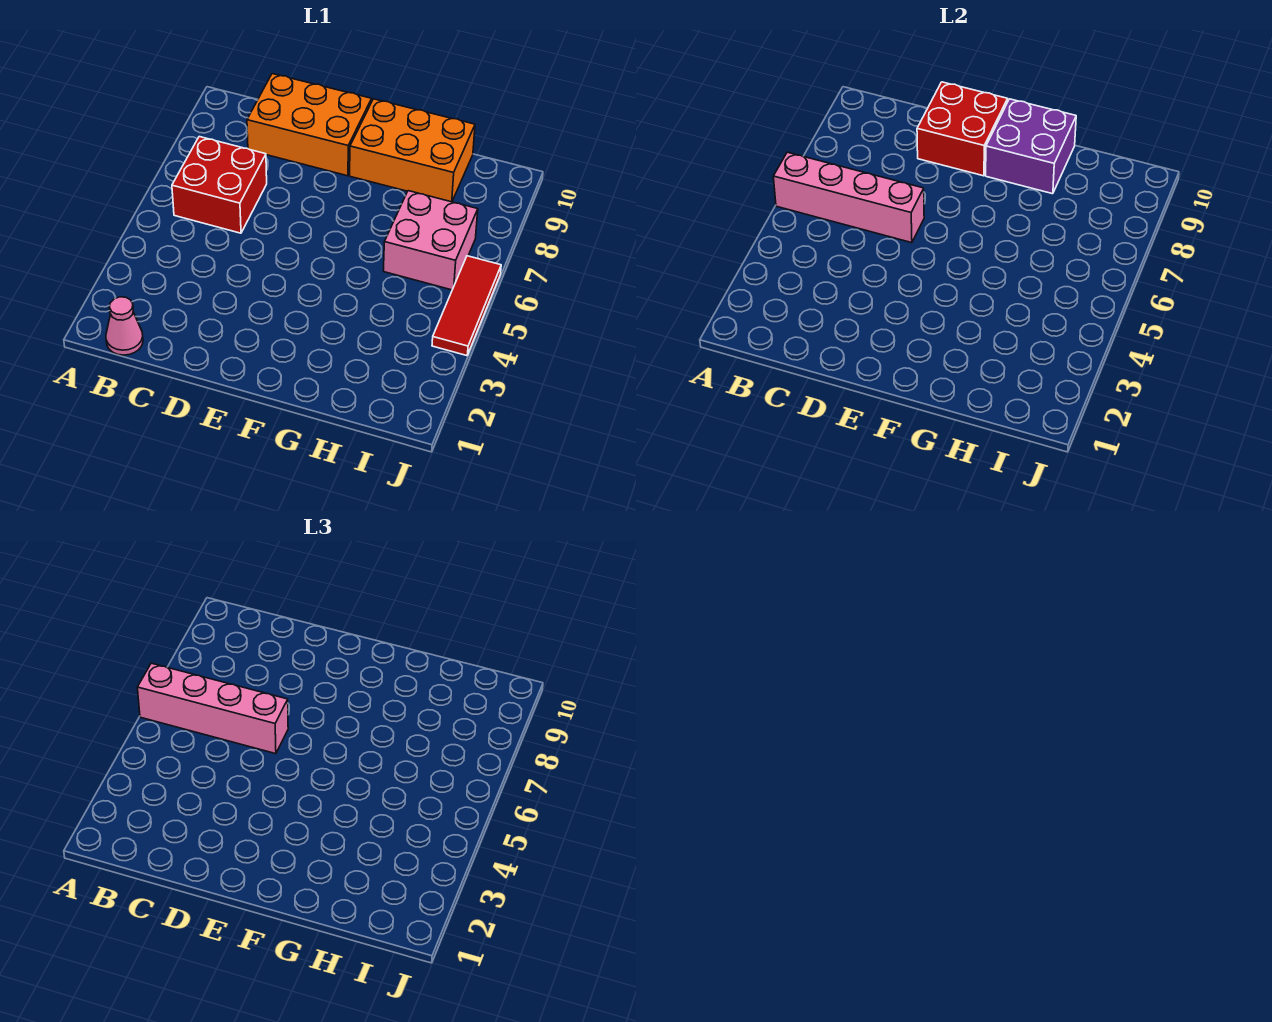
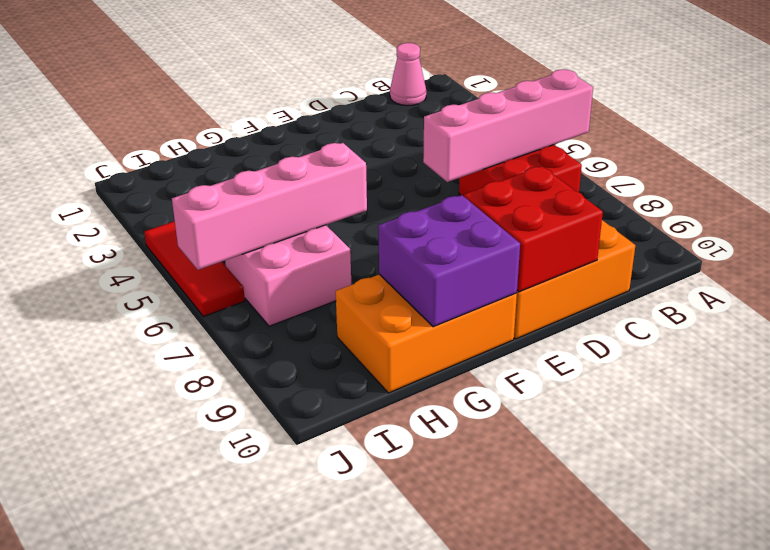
pink 1x4 brick [137,663,288,754] -> pink 1x4 brick moved to [172,143,367,270]

